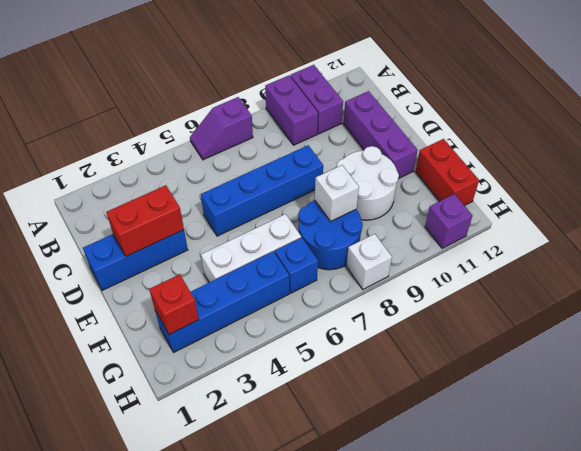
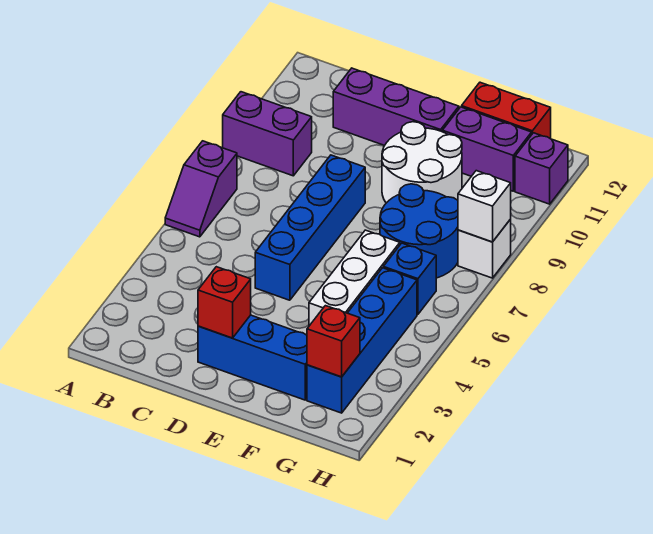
purple 1x2 brick [290,65,343,134] -> purple 1x2 brick moved to [442,107,532,191]
blue 1x3 brick [83,230,188,291] -> blue 1x3 brick turned to [198,315,307,400]
red 1x2 brick [106,185,184,256] -> red 1x1 brick [198,267,251,338]
white 1x1 brick [315,165,359,221] -> white 1x1 brick moved to [458,171,511,242]

